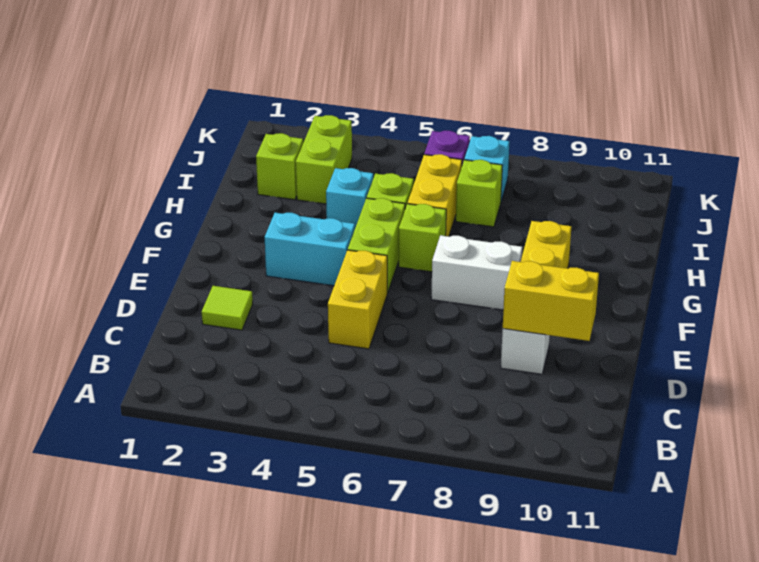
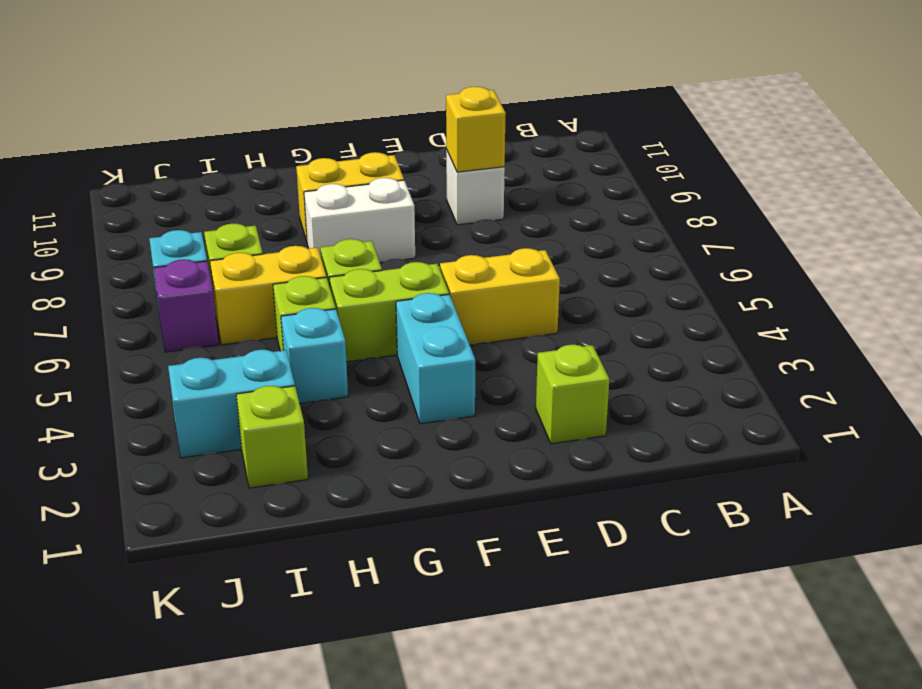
lime 1x1 tile [202,286,253,330] -> lime 1x1 brick [536,345,609,444]
yellow 1x2 brick [503,261,599,341] -> yellow 1x1 brick [446,87,506,172]
white 1x2 brick [431,235,522,310] -> white 1x2 brick turned to [304,178,415,263]
lime 1x2 brick [296,115,352,204] -> cyan 1x2 brick [168,350,295,458]

